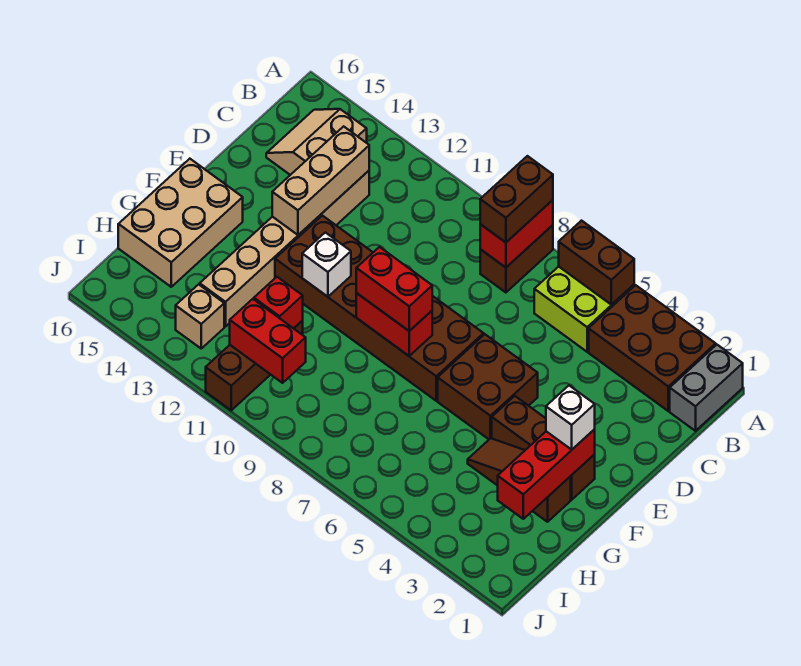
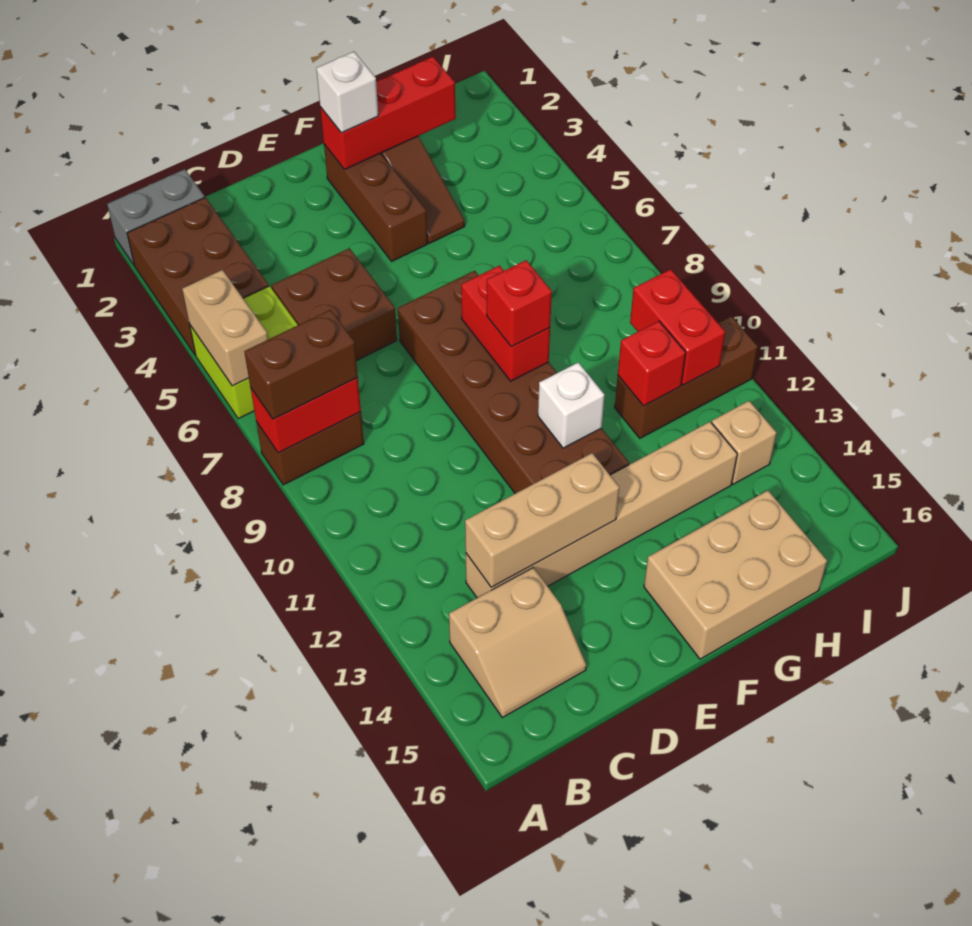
brown 1x2 brick [559,221,634,305] -> tan 1x2 brick [182,270,268,386]
brown 2x2 brick [438,334,538,439] -> brown 2x2 brick moved to [272,248,397,361]
red 1x2 brick [356,247,432,331] -> red 1x1 brick [487,260,552,347]

